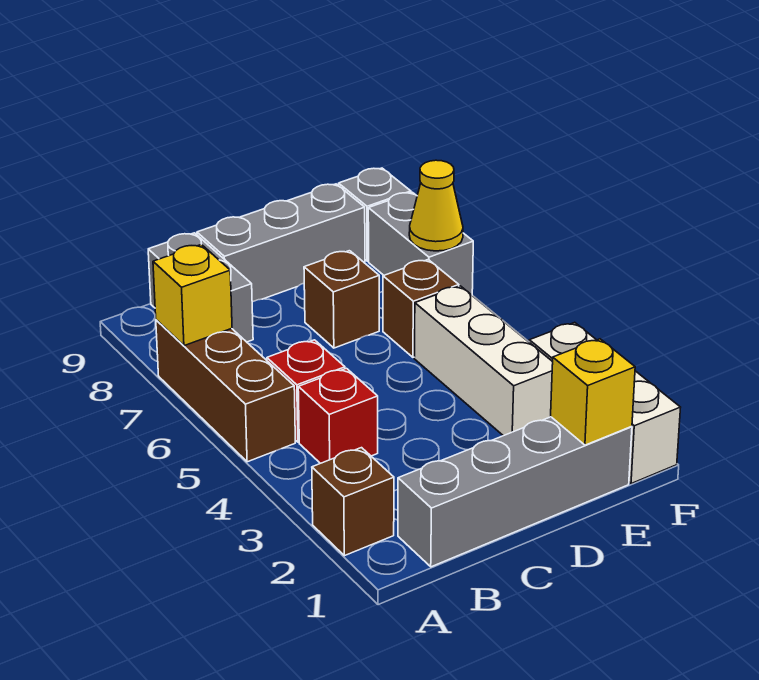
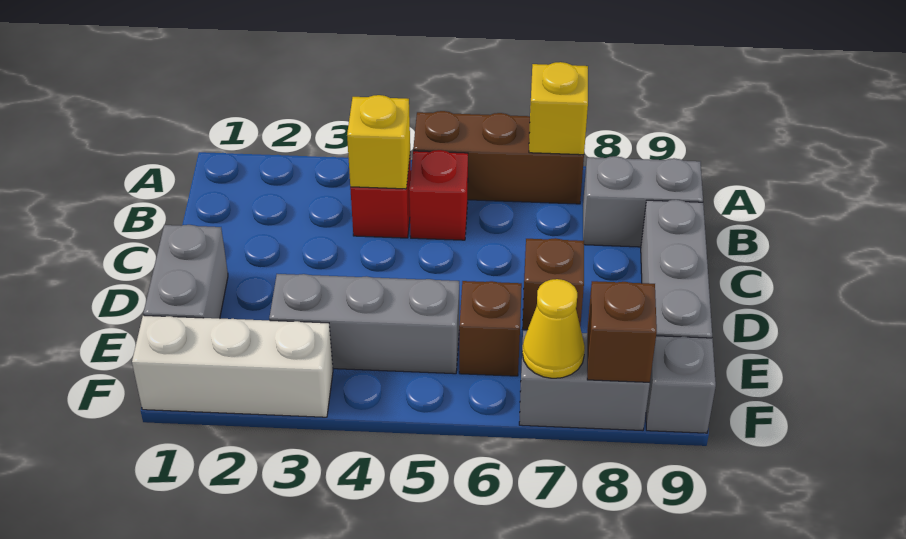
brown 1x1 brick [312,448,394,556] -> brown 1x1 brick moved to [587,281,657,382]
grey 1x4 brick [398,417,632,567] -> grey 1x2 brick [143,225,228,318]
yellow 1x1 brick [551,339,635,445] -> yellow 1x1 brick moved to [347,95,410,189]
white 1x3 brick [414,286,553,436] -> grey 1x3 brick [269,274,459,374]

